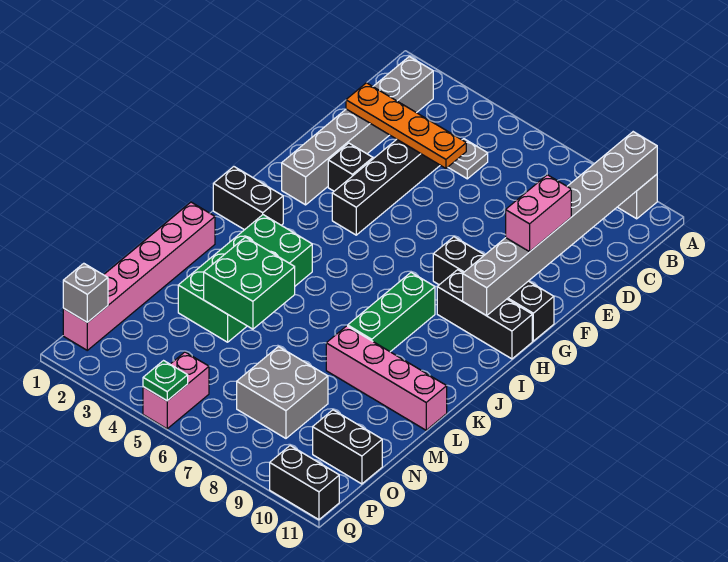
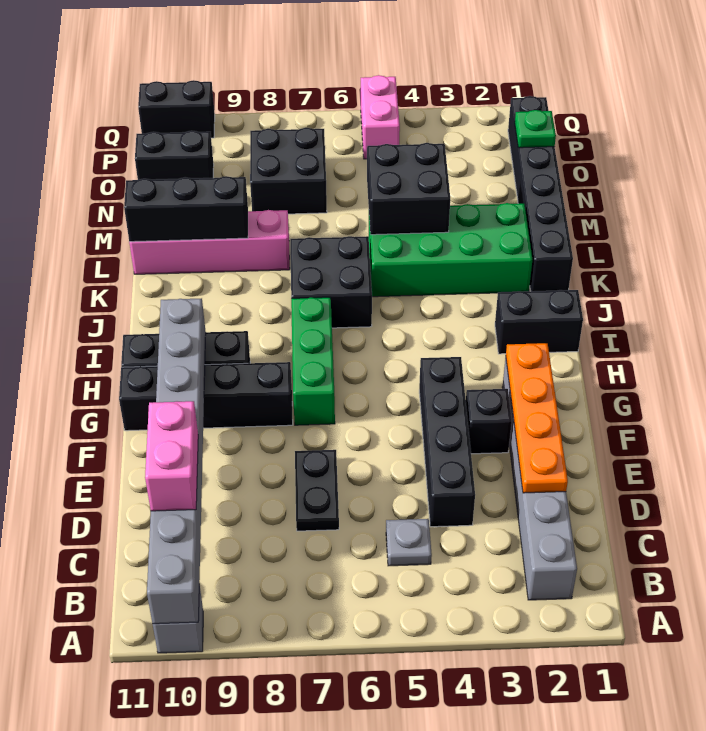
orange 1x4 plate [346,83,466,168] -> orange 1x4 plate turned to [506,343,568,493]
none -> black 1x2 plate [295,450,339,531]
pink 1x2 brick [506,175,571,252] -> pink 1x2 brick moved to [145,401,198,511]
green 1x3 brick [348,273,435,352] -> green 1x3 brick moved to [291,297,335,425]
green 2x4 brick [178,215,312,342] -> green 2x4 brick turned to [369,203,532,297]
none -> black 2x2 brick [290,236,372,328]
pink 1x6 brick [63,202,215,350] -> black 1x6 brick [508,96,573,291]
green 2x2 brick [204,237,295,329] -> black 2x2 brick [367,143,450,235]
none -> black 1x3 brick [124,176,248,242]
grey 2x2 brick [237,347,328,438] -> black 2x2 brick [250,128,327,214]
grey 1x1 brick [63,263,108,322] -> none
green 1x1 plate [143,361,188,401] -> green 1x1 plate moved to [515,110,556,148]

